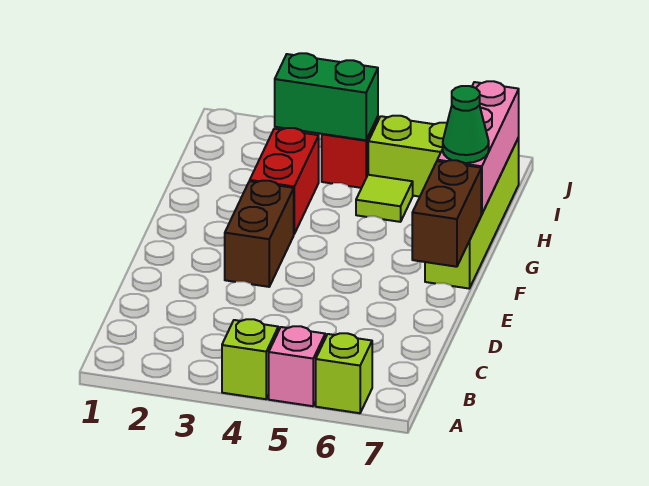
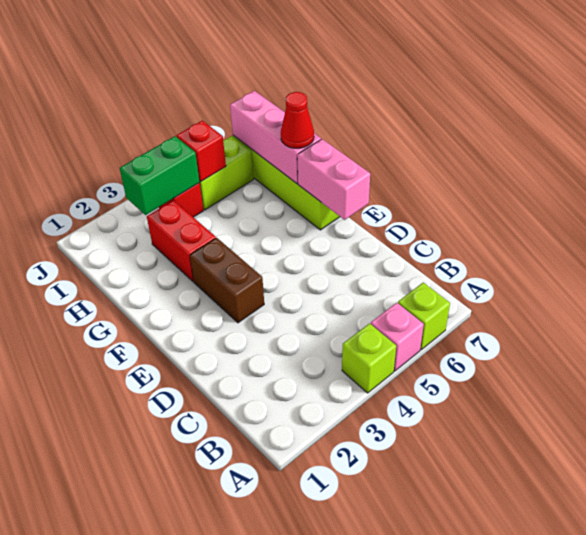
brown 1x2 brick [412,160,481,267] -> pink 1x2 brick [297,139,370,220]
green 1x1 cone [443,86,489,163] -> red 1x1 cone [281,92,314,148]
lime 1x1 tile [356,175,413,222] -> none
none -> red 1x1 brick [177,120,226,181]

